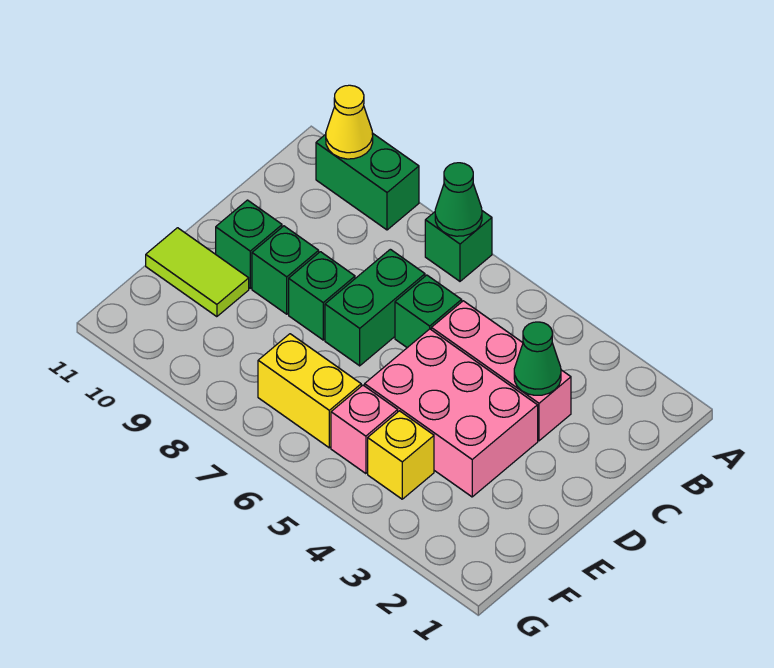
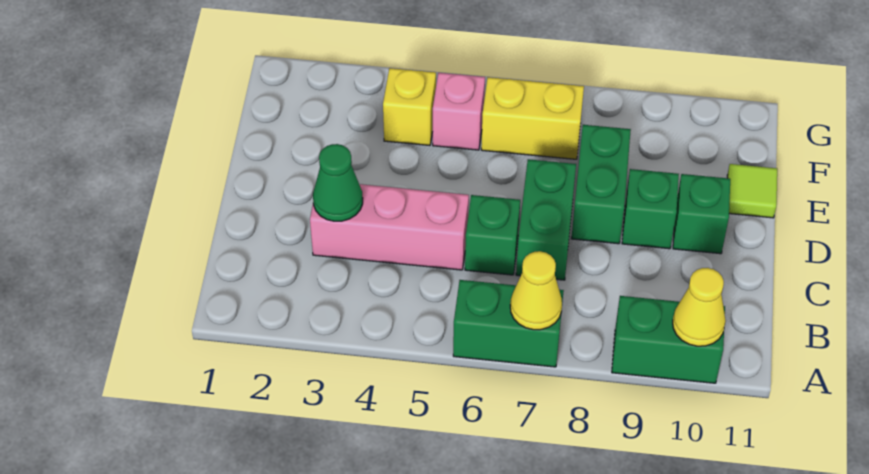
green 1x1 brick [425,211,492,281] -> green 1x2 brick [453,280,564,367]
green 1x1 cone [435,163,482,236] -> yellow 1x1 cone [510,251,562,330]
pink 2x3 brick [365,329,538,497] -> none
green 1x1 brick [289,252,355,340] -> green 1x2 brick [571,125,631,244]
lime 1x2 tile [146,228,249,317] -> lime 1x1 tile [727,164,777,218]

